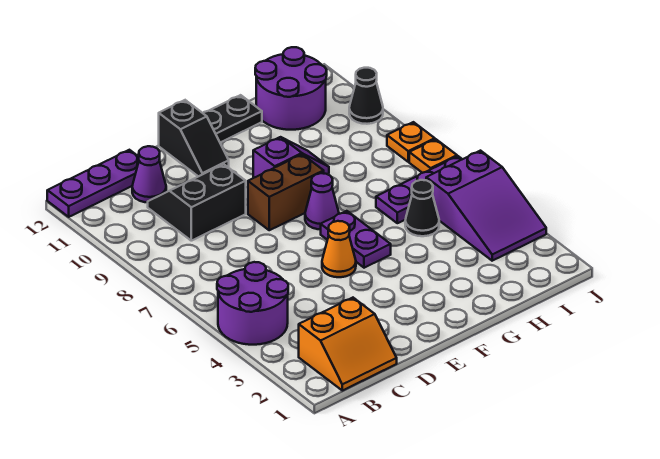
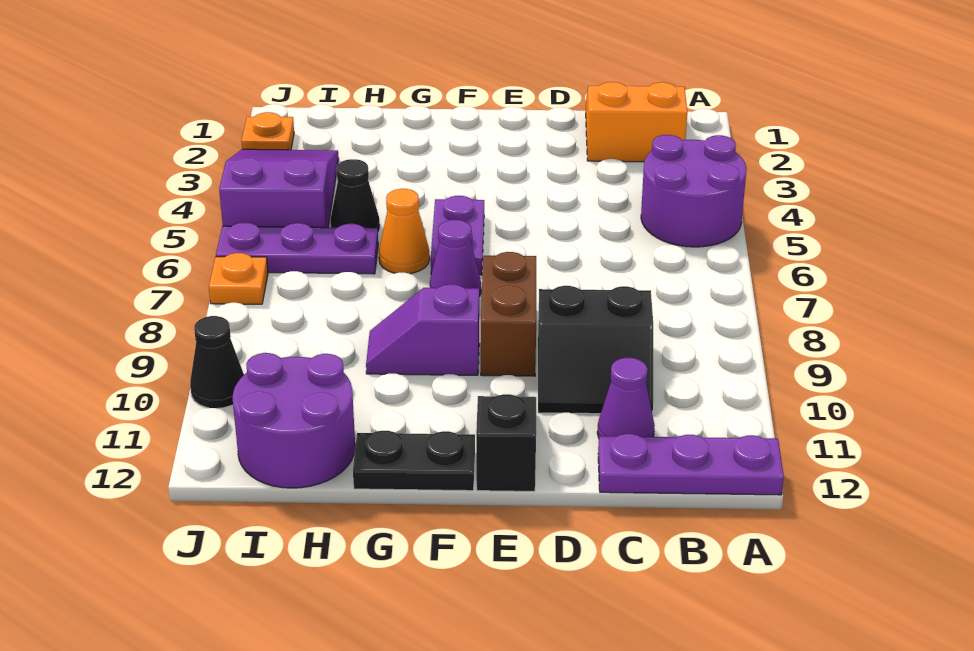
orange 1x1 cone [322,221,356,277] -> orange 1x1 cone moved to [379,189,430,274]
brown 1x2 brick [248,154,324,230] -> brown 1x2 brick turned to [481,252,536,376]
orange 1x1 plate [387,122,435,162] -> orange 1x1 plate moved to [242,112,294,150]

